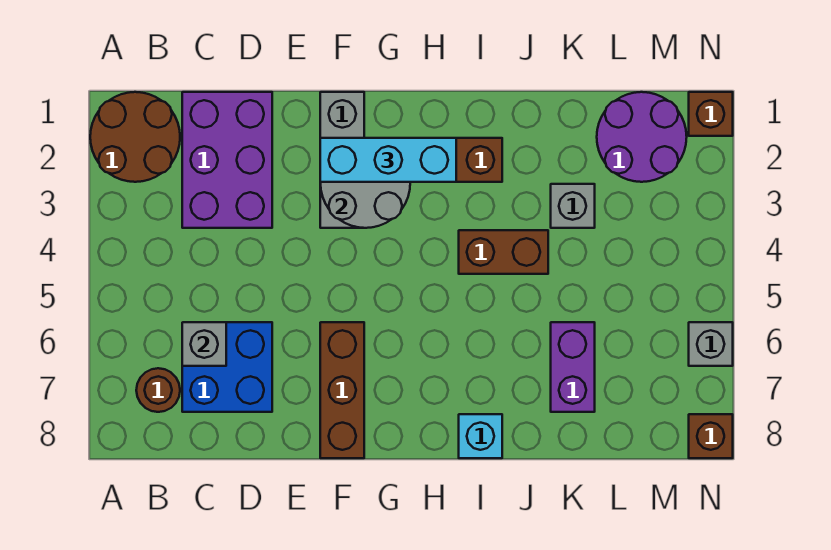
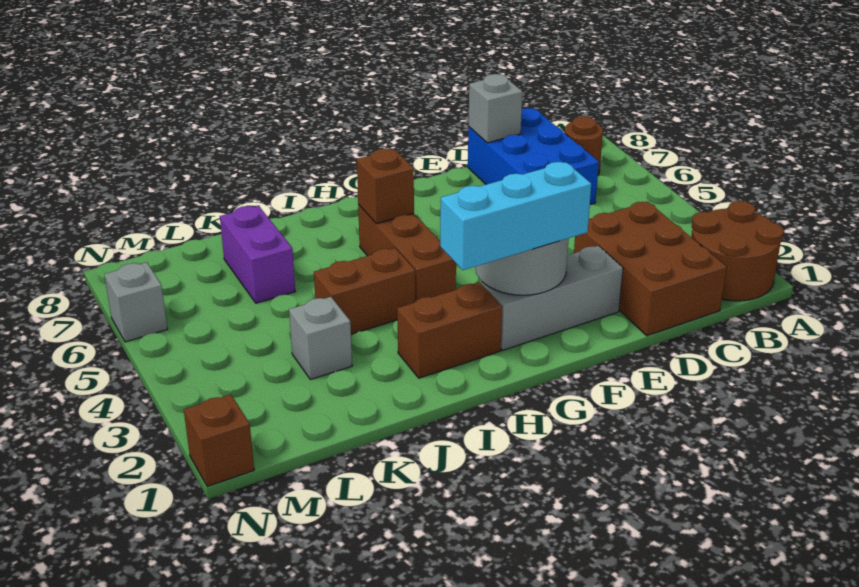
purple 2x3 brick [182,92,272,228] -> brown 2x3 brick [574,202,727,336]
blue 2x2 brick [182,322,272,412] -> blue 2x3 brick [468,108,599,205]
grey 1x1 brick [182,322,226,366] -> grey 1x1 brick moved to [469,74,522,143]
grey 1x3 brick [320,92,364,228] -> grey 1x3 brick turned to [482,246,623,350]
brown 1x3 brick [320,322,364,458] -> brown 1x3 brick moved to [358,204,456,302]
cyan 1x1 brick [459,414,502,458] -> none
purple 2x2 round brick [597,92,687,182] -> none
brown 1x1 brick [689,414,733,458] -> brown 1x1 brick moved to [357,148,414,224]

